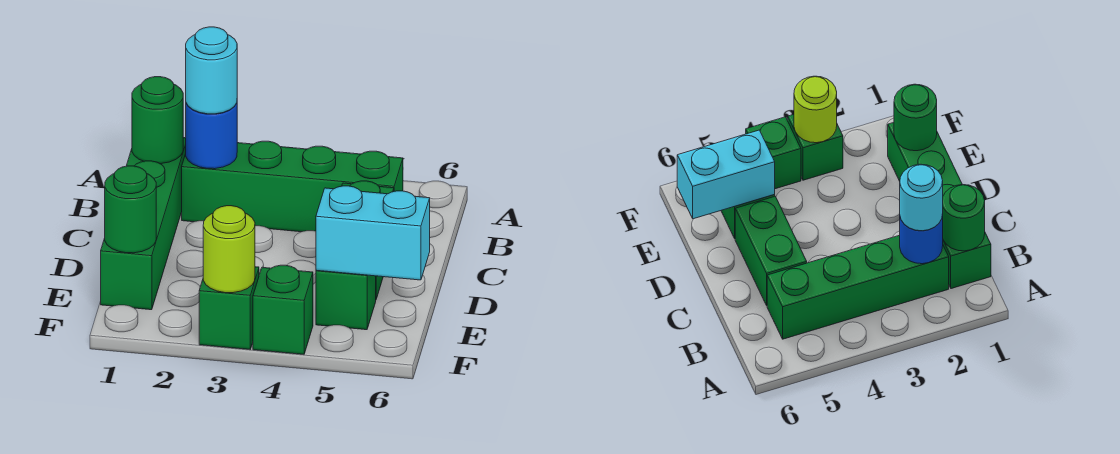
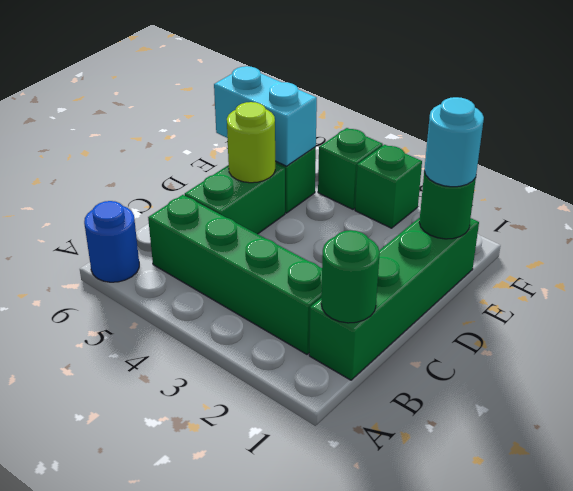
blue 1x1 round brick [186,103,237,169] -> blue 1x1 round brick moved to [84,201,139,282]
cyan 1x1 round brick [186,27,237,114] -> cyan 1x1 round brick moved to [424,97,484,187]
lime 1x1 round brick [203,206,255,293] -> lime 1x1 round brick moved to [227,102,275,183]

